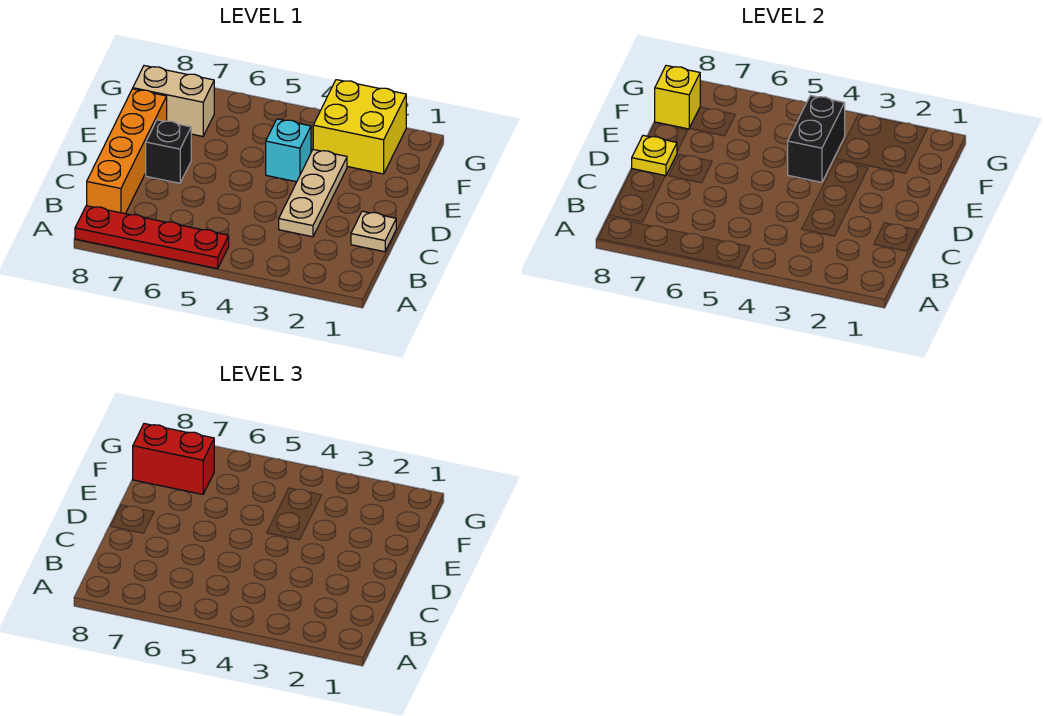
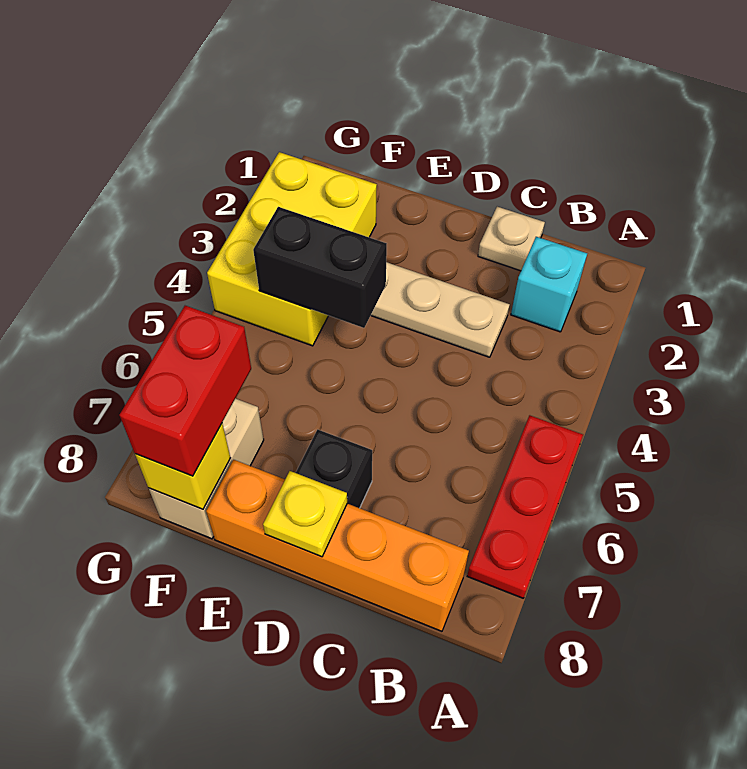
red 1x4 plate [75,206,229,269] -> red 1x3 plate [467,415,583,598]
cyan 1x1 brick [266,119,311,182] -> cyan 1x1 brick moved to [511,237,587,332]
yellow 2x2 brick [313,80,406,174] -> yellow 2x3 brick [207,152,377,346]

